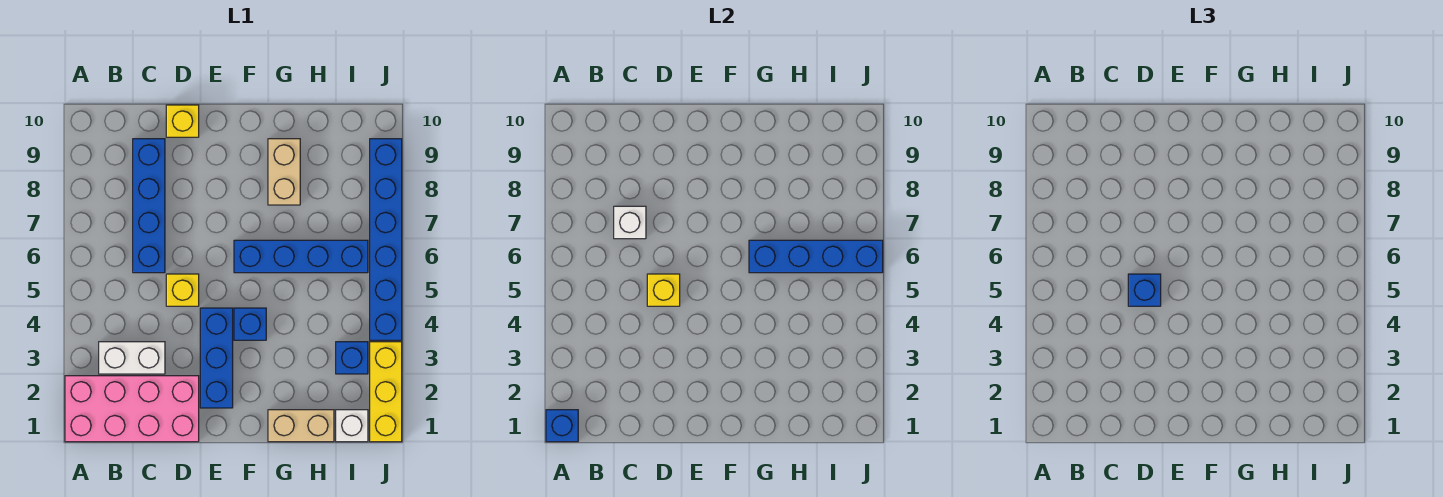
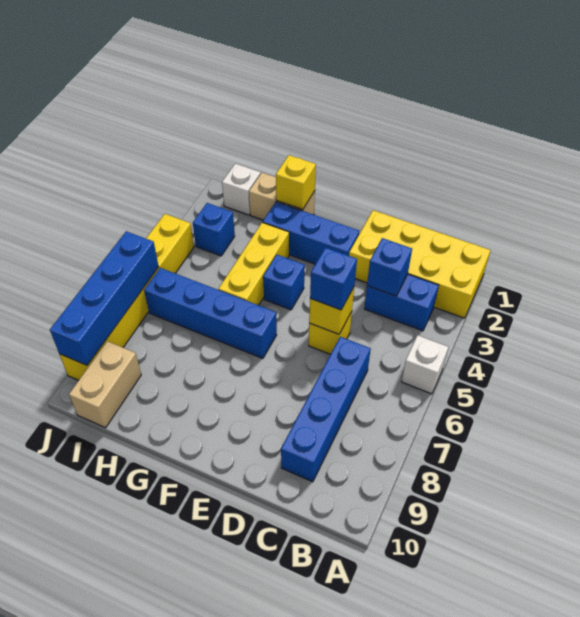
pink 2x4 brick [65,376,199,442] -> yellow 2x4 brick [349,210,491,318]
blue 1x1 brick [546,410,578,442] -> blue 1x1 brick moved to [367,238,412,296]
white 1x2 brick [99,342,165,374] -> blue 1x2 brick [364,274,439,331]
white 1x1 brick [614,206,646,239] -> white 1x1 brick moved to [401,335,448,394]
yellow 1x1 brick [166,105,199,137] -> yellow 1x1 brick moved to [276,155,316,210]
blue 1x3 brick [200,308,233,408] -> blue 1x3 brick turned to [263,202,360,264]
blue 1x4 brick [749,240,883,273] -> blue 1x4 brick turned to [50,231,159,365]
tan 1x2 brick [268,139,300,205] -> tan 1x2 brick moved to [69,341,141,428]
yellow 1x3 brick [370,342,402,442] -> yellow 1x3 brick moved to [219,222,289,305]
blue 1x6 brick [370,139,402,340] -> yellow 1x6 brick [59,214,194,380]

